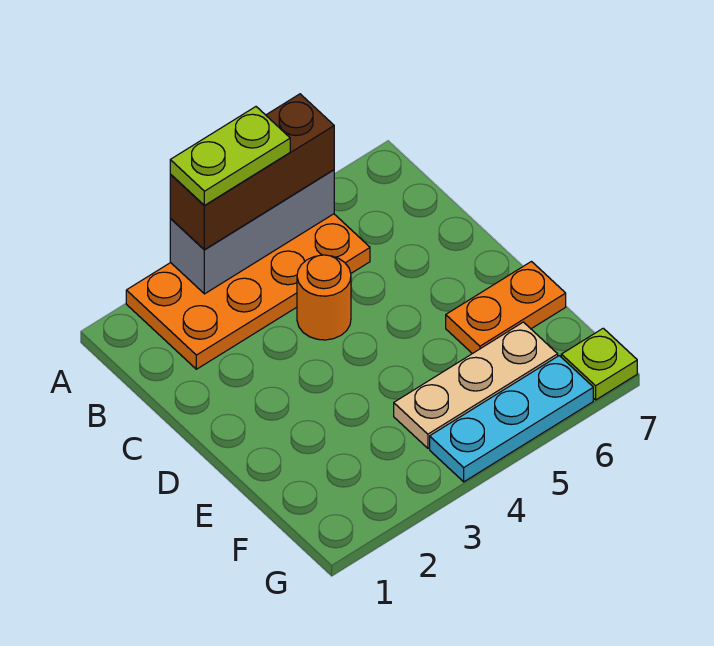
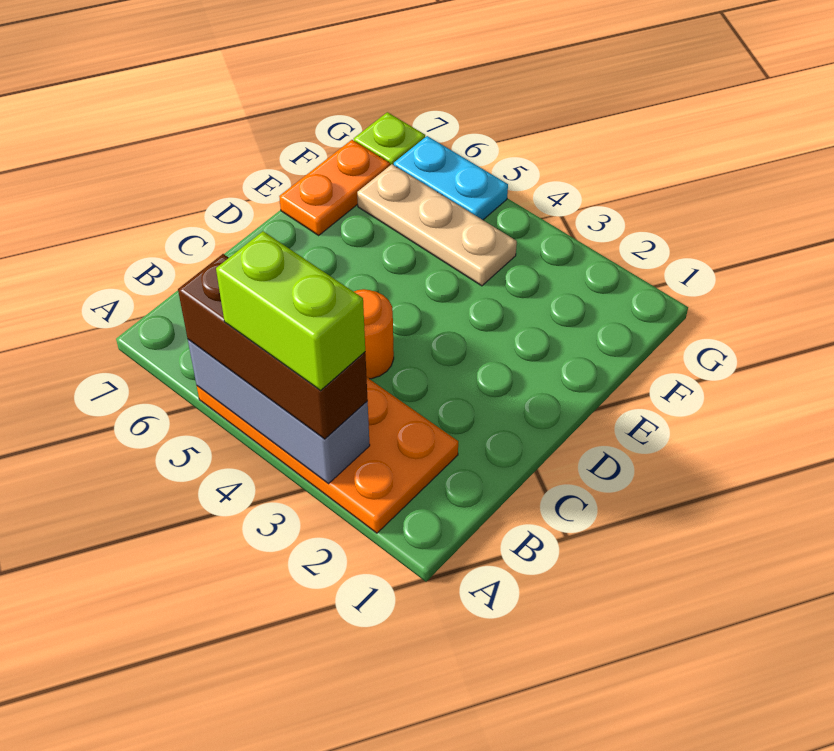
lime 1x2 plate [170,107,290,205] -> lime 1x2 brick [216,231,365,391]
orange 1x2 plate [446,262,566,354] -> orange 1x2 plate turned to [279,140,390,235]
cyan 1x3 plate [430,356,593,482] -> cyan 1x2 plate [394,136,508,220]

